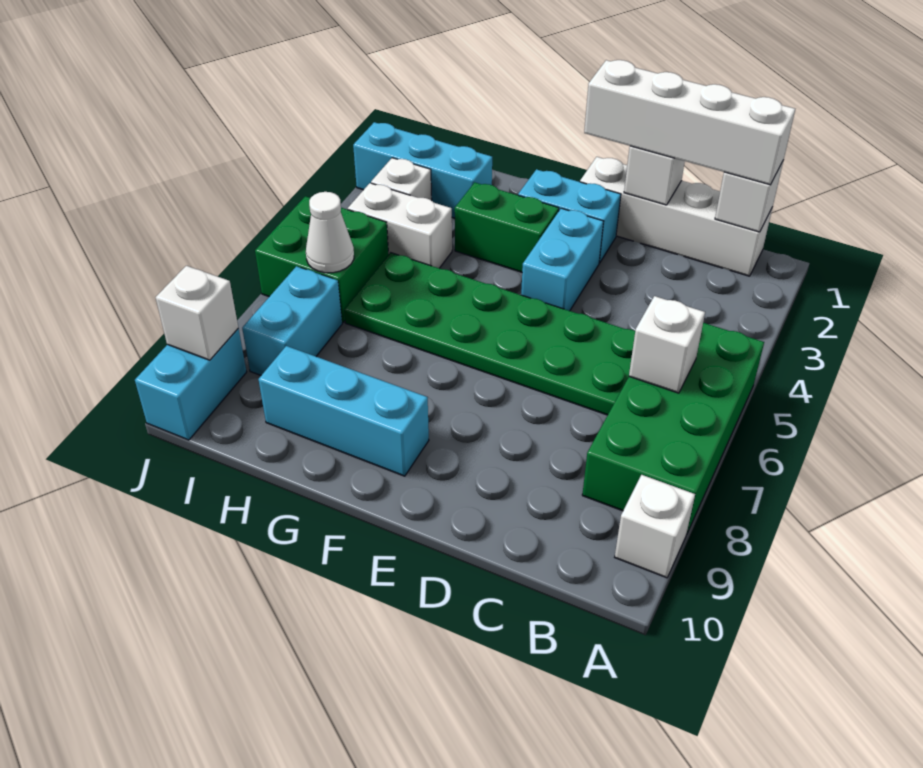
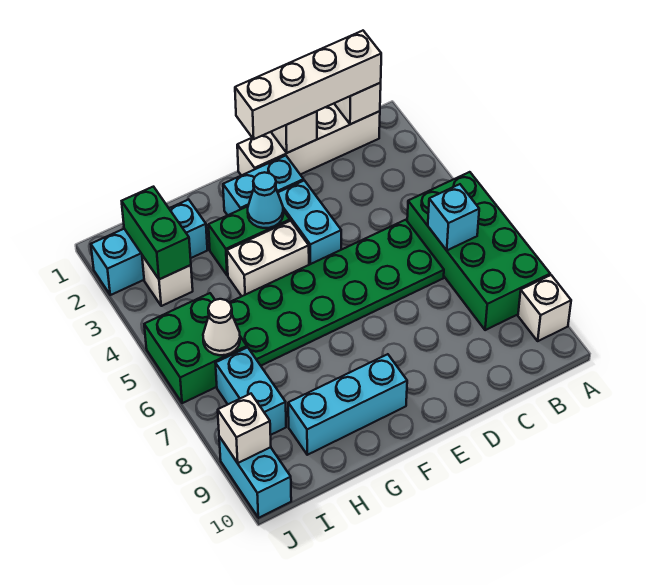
white 1x1 brick [629,296,705,393] -> cyan 1x1 brick [428,184,479,250]
none -> cyan 1x1 cone [248,172,283,228]
white 1x2 brick [348,183,452,268] -> white 1x2 brick moved to [227,221,309,296]
none -> green 1x2 brick [122,187,191,279]

